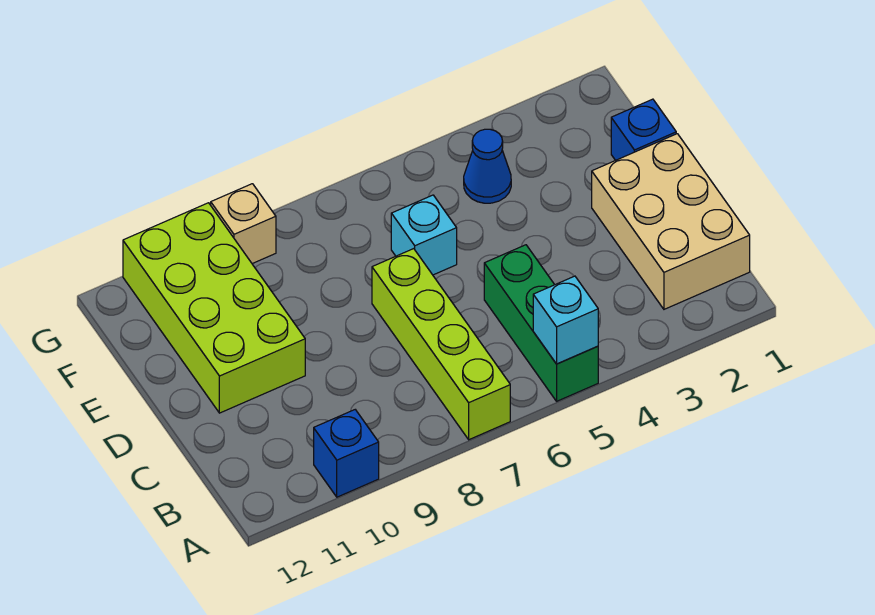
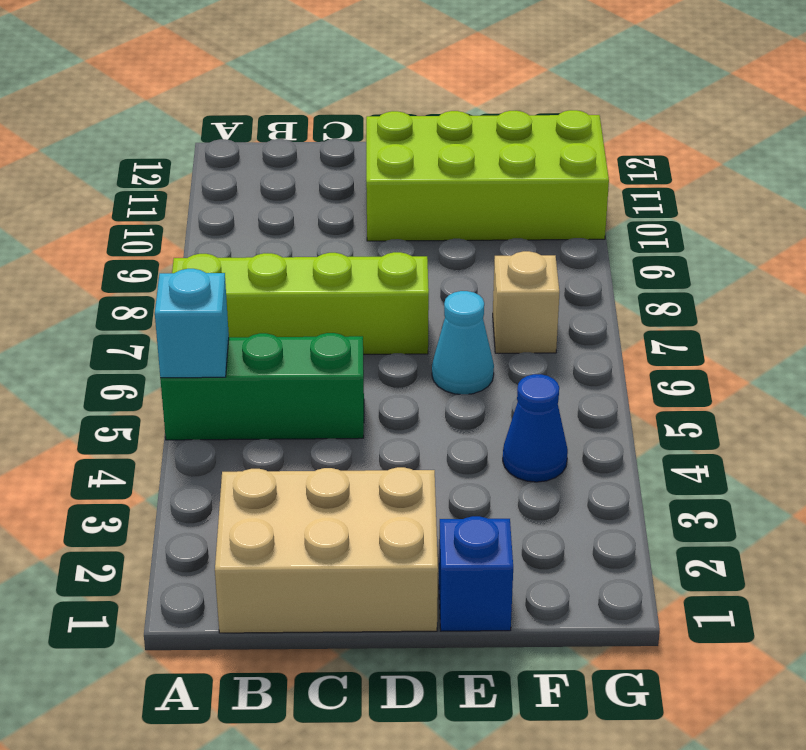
blue 1x1 brick [314,410,379,497] -> none
cyan 1x1 brick [391,195,457,275] -> cyan 1x1 cone [432,291,494,394]
tan 1x1 brick [211,184,276,264] -> tan 1x1 brick moved to [493,251,560,353]

